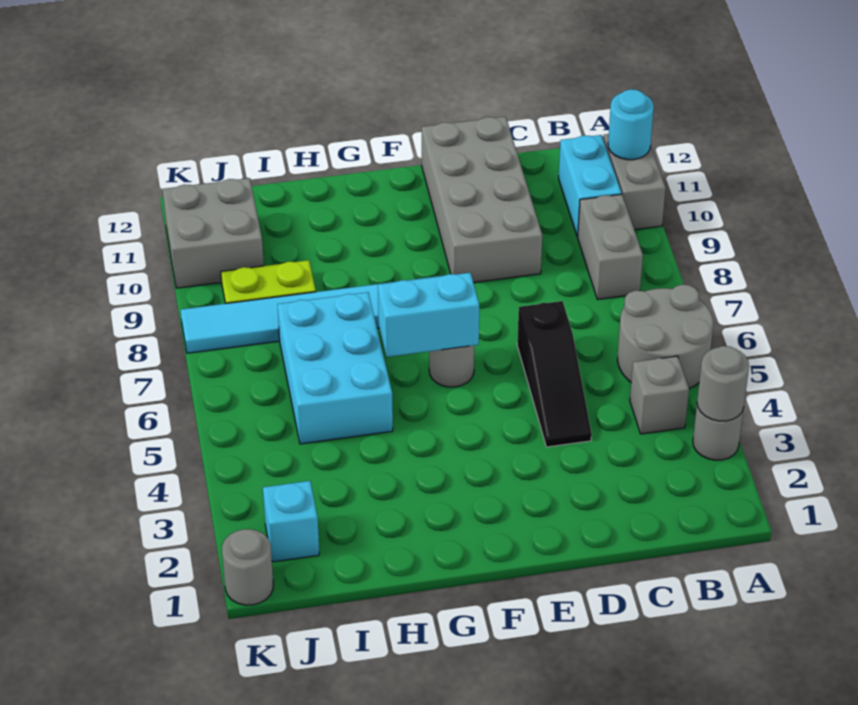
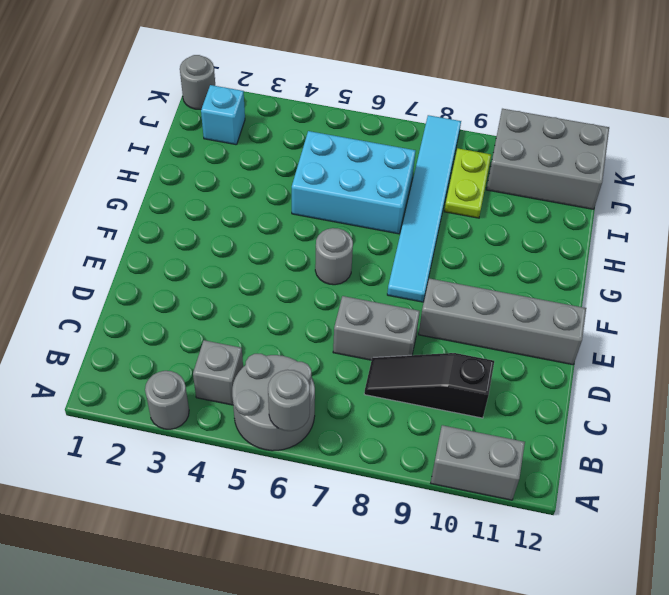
grey 1x1 round brick [697,346,749,421] -> grey 1x1 round brick moved to [268,370,310,431]
cyan 1x1 round brick [608,89,654,160] -> none
grey 1x2 brick [578,194,643,300] -> grey 1x2 brick moved to [333,296,420,360]
cyan 1x2 brick [559,135,622,237] -> none
black 1x3 slope [517,301,592,447] -> black 1x3 slope moved to [364,353,494,418]
grey 2x4 brick [422,117,542,283] -> grey 1x4 brick [419,278,586,365]
cyan 1x2 brick [378,273,479,357] -> none
grey 2x2 brick [162,178,264,288] -> grey 2x3 brick [486,109,609,209]

